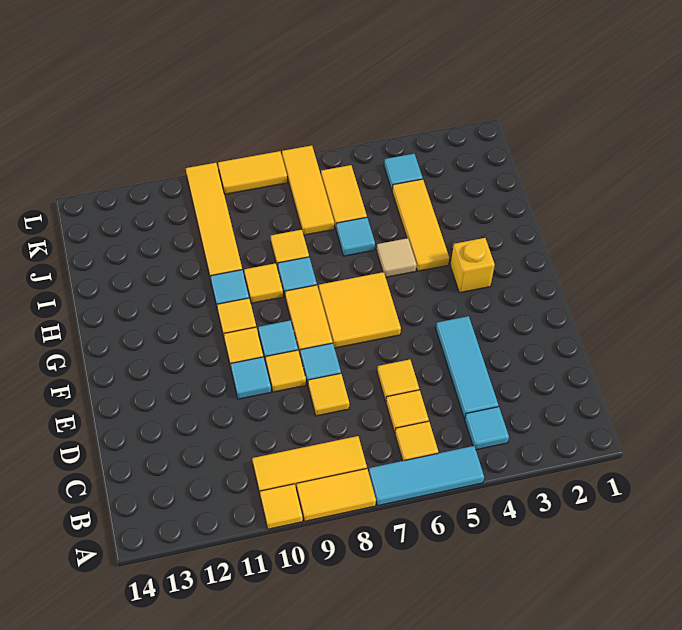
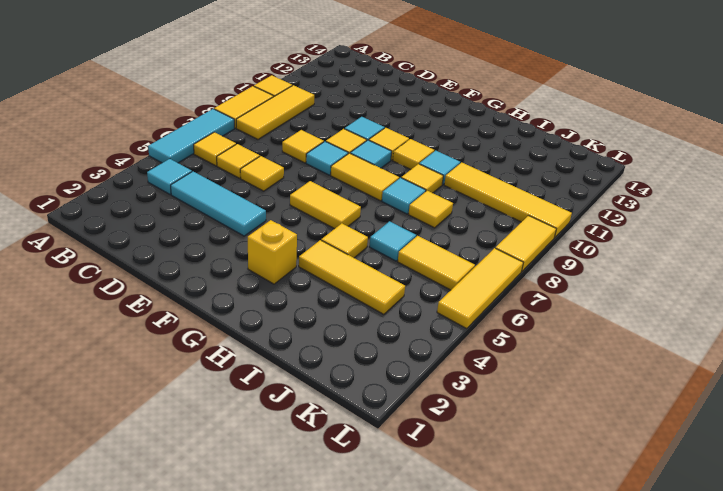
yellow 2x2 tile [319,272,401,348] -> yellow 1x2 tile [290,181,361,229]
tan 1x1 tile [377,238,417,277] -> yellow 1x1 tile [321,223,368,258]
yellow 1x3 tile [282,146,334,235] -> yellow 1x3 tile turned to [437,248,523,329]
cyan 1x1 tile [384,154,423,190] -> none

